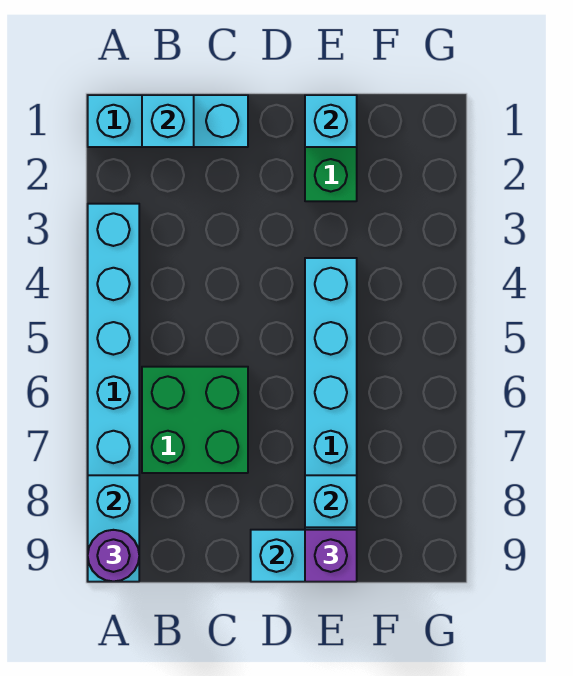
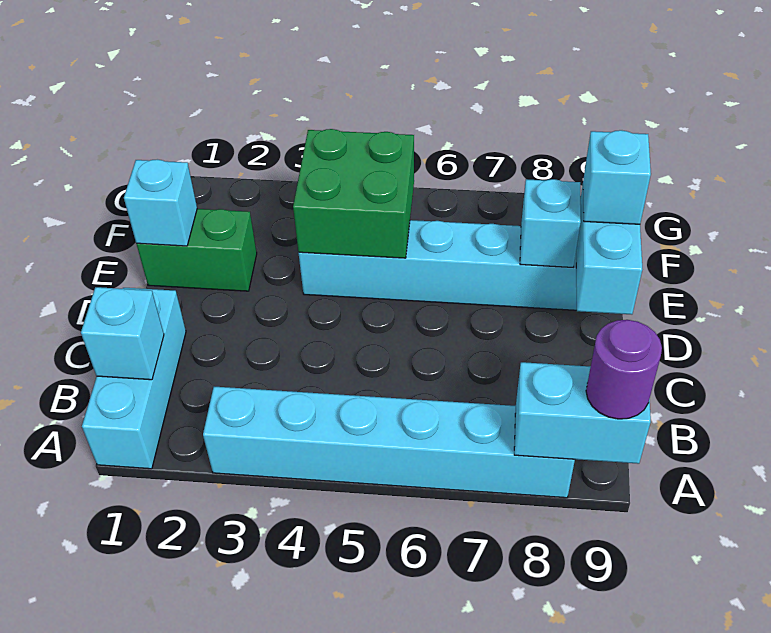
green 2x2 brick [142,367,248,473] -> green 2x2 brick moved to [293,129,414,258]
purple 1x1 brick [305,530,357,582] -> cyan 1x1 brick [583,130,651,224]

